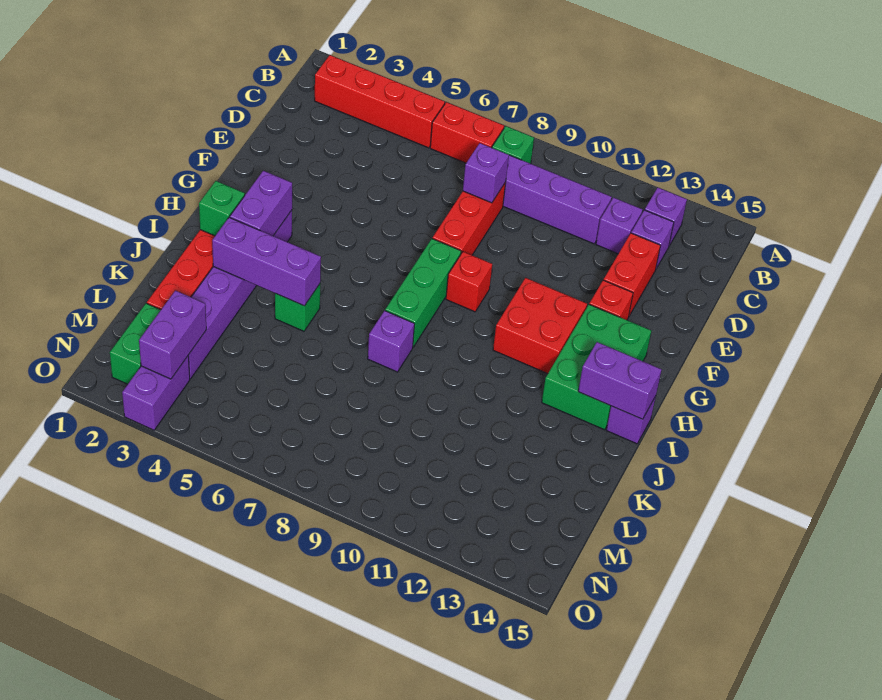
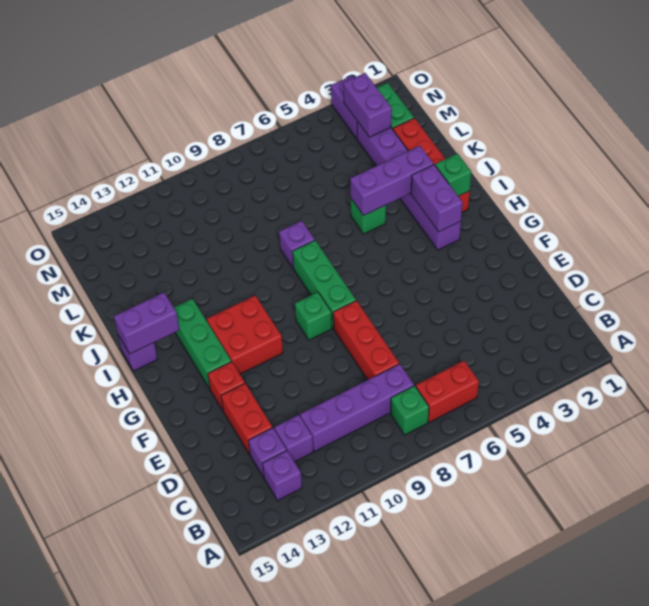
red 1x4 brick [315,55,445,148] -> none
purple 1x1 brick [463,143,509,203] -> none
red 1x1 brick [446,252,492,312] -> green 1x1 brick [295,292,332,340]
green 2x3 brick [542,305,651,430] -> green 1x3 brick [174,299,231,389]

